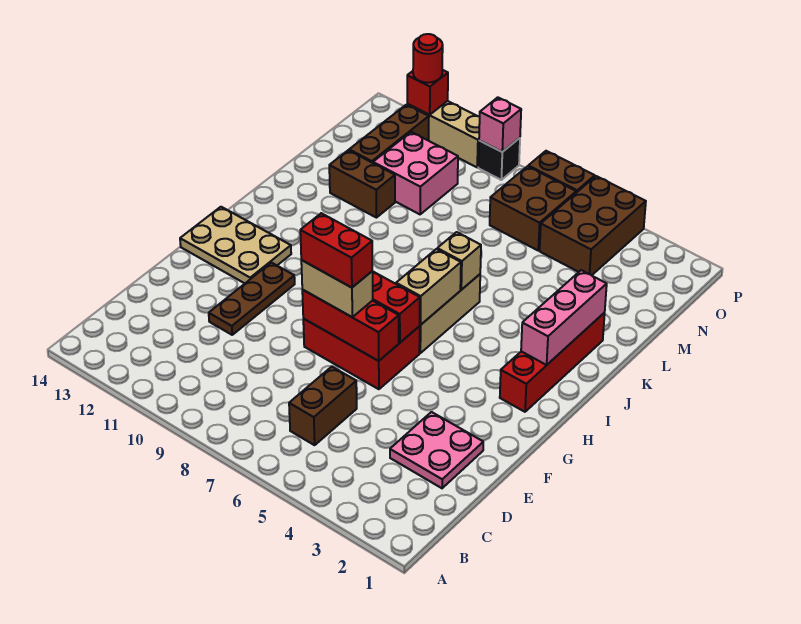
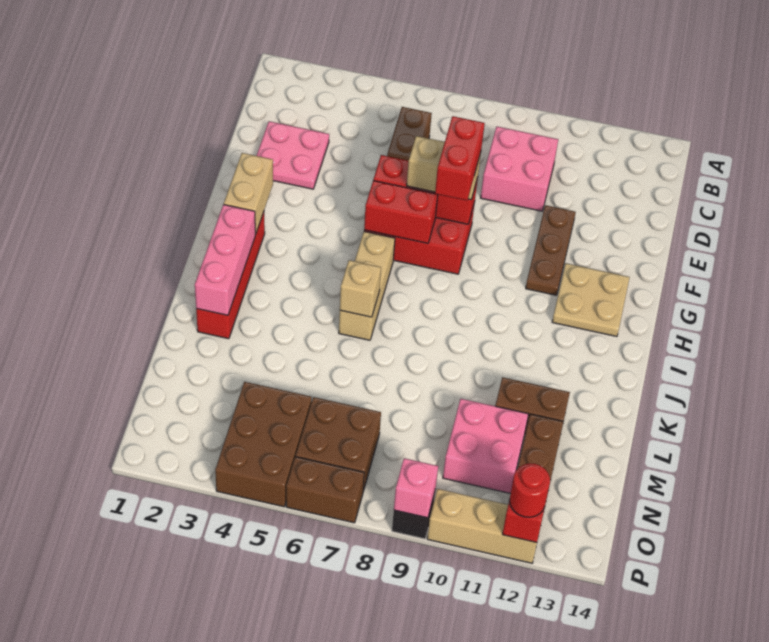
none -> pink 2x2 brick [481,127,558,211]
red 1x2 brick [300,213,372,288] -> red 1x2 brick turned to [435,116,485,200]
tan 2x3 plate [180,207,291,283] -> tan 2x2 plate [552,263,630,336]
tan 1x2 brick [396,249,461,325] -> tan 1x2 brick moved to [224,153,273,234]

